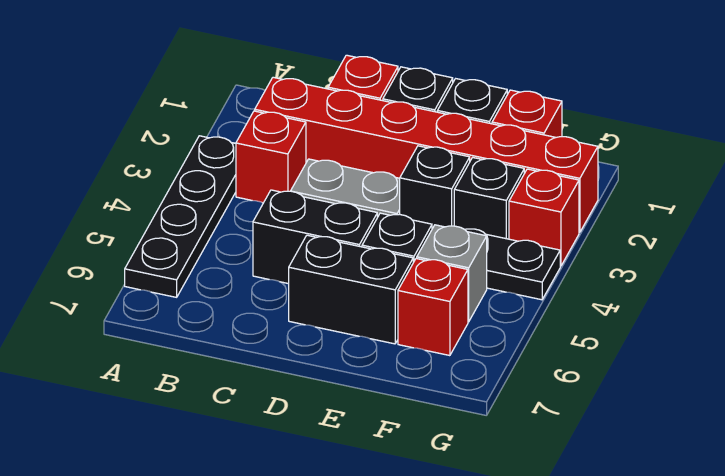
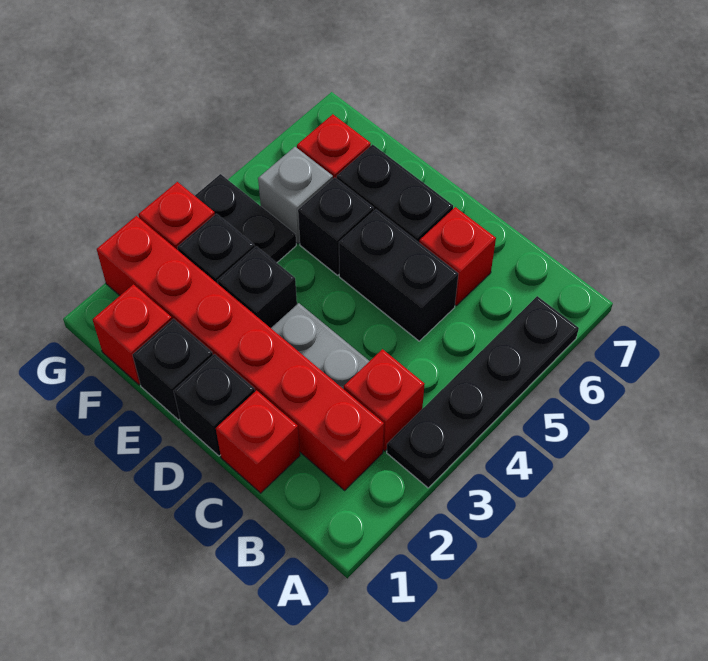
none -> red 1x1 brick [419,207,496,306]

